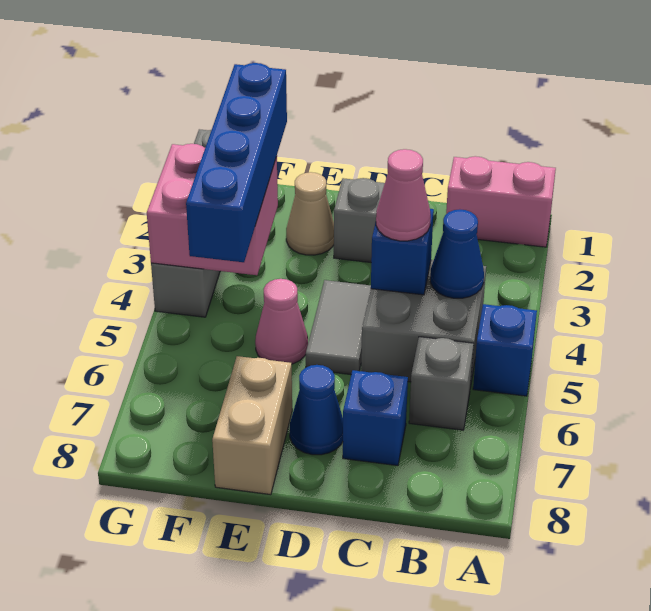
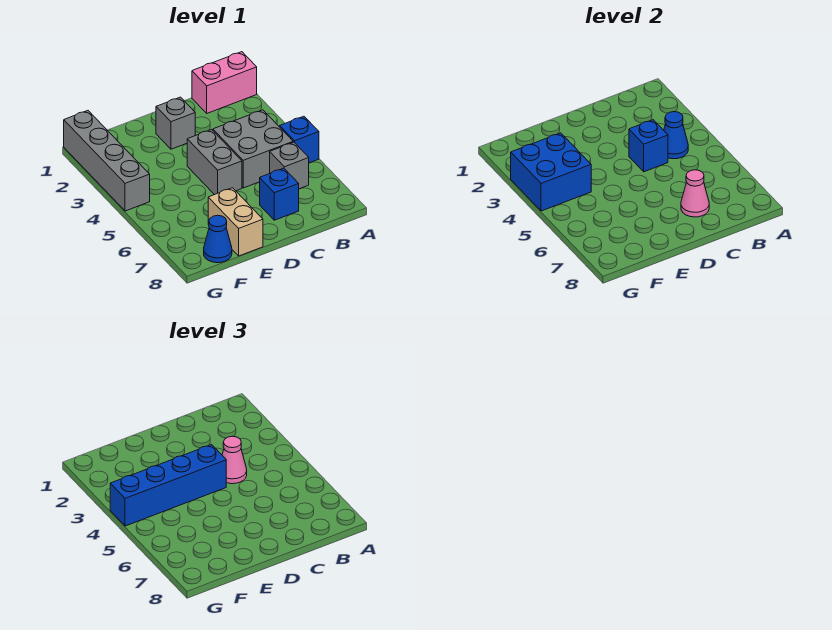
grey 1x2 tile [306,280,371,375] -> grey 1x2 brick [187,130,242,195]
blue 1x1 cone [290,365,343,455] -> blue 1x1 cone moved to [204,215,232,263]
tan 1x1 cone [286,172,334,255] -> none
pink 1x1 cone [255,279,308,364] -> pink 1x1 cone moved to [681,170,709,217]
blue 1x4 brick [186,63,287,262] -> blue 1x4 brick turned to [110,445,226,526]
pink 2x2 brick [147,144,278,275] -> blue 2x2 brick [511,133,591,211]

